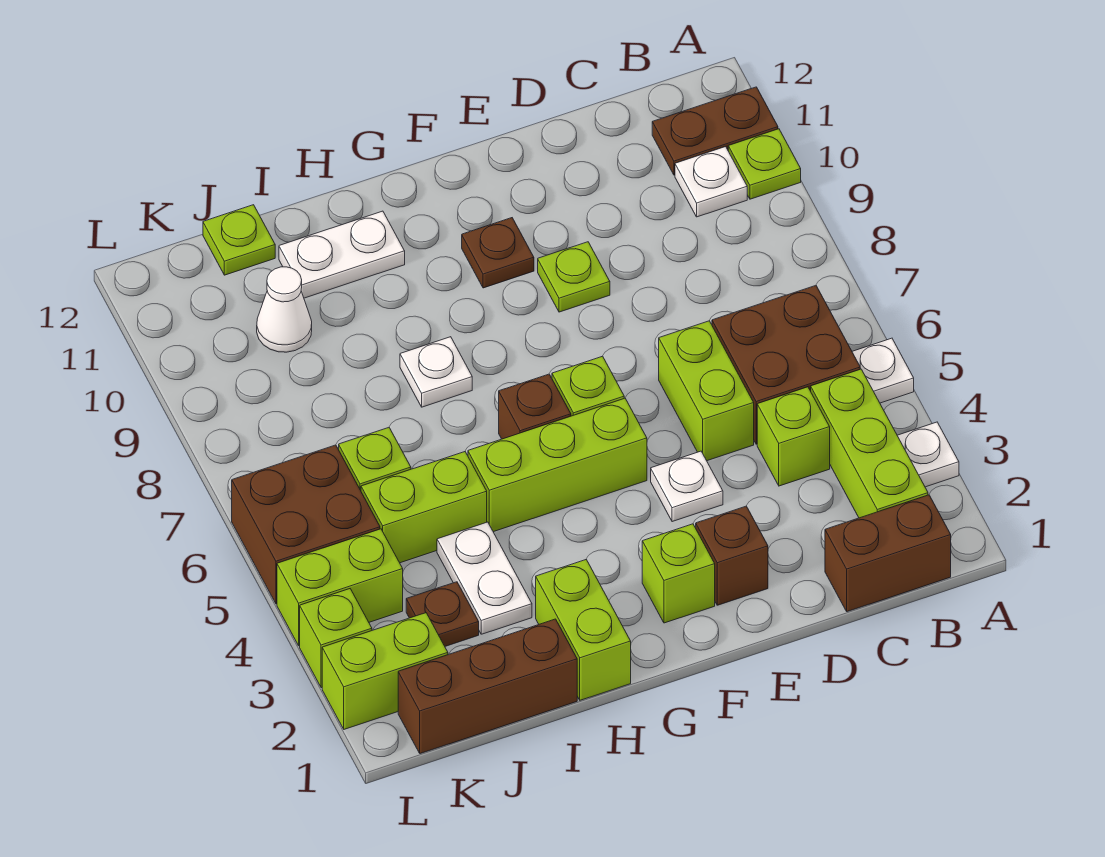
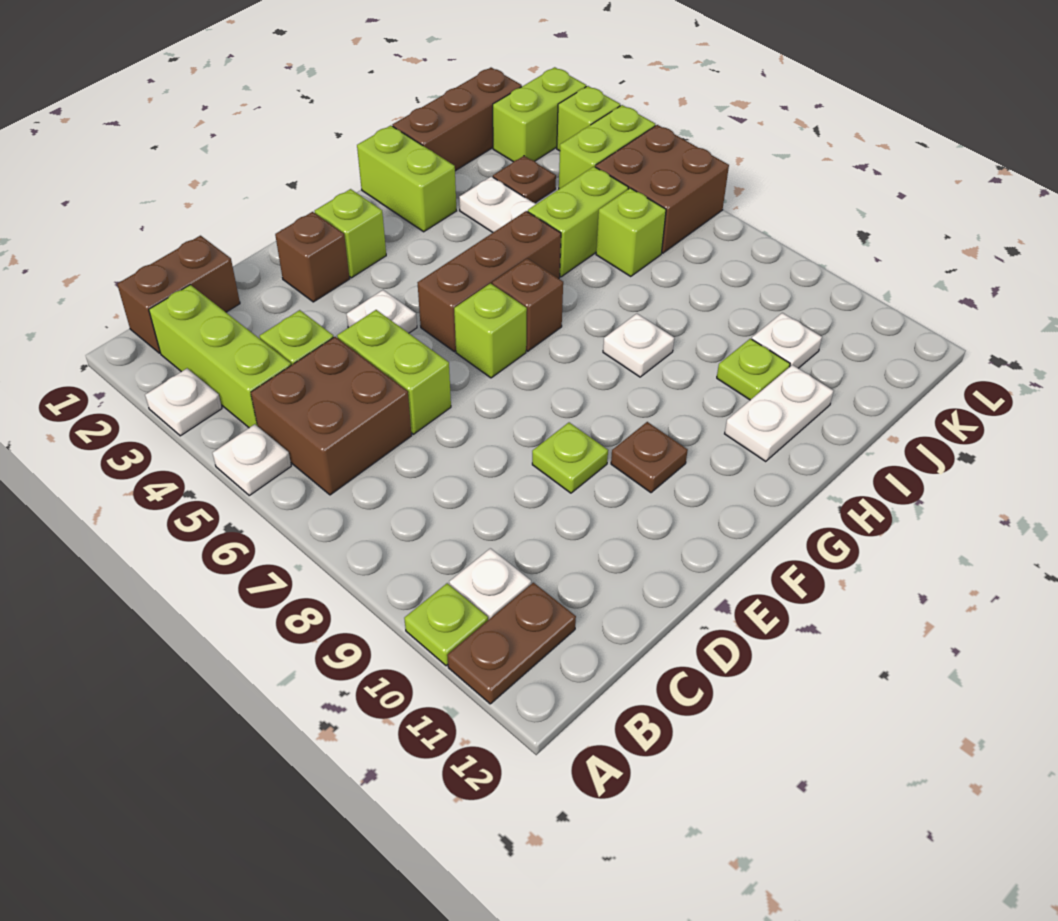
lime 1x3 brick [468,398,647,532] -> brown 1x3 brick [418,211,561,352]
white 1x1 cone [257,267,312,352] -> white 1x1 plate [752,313,822,368]
lime 1x1 plate [203,205,275,275] -> lime 1x1 plate moved to [717,339,790,400]

